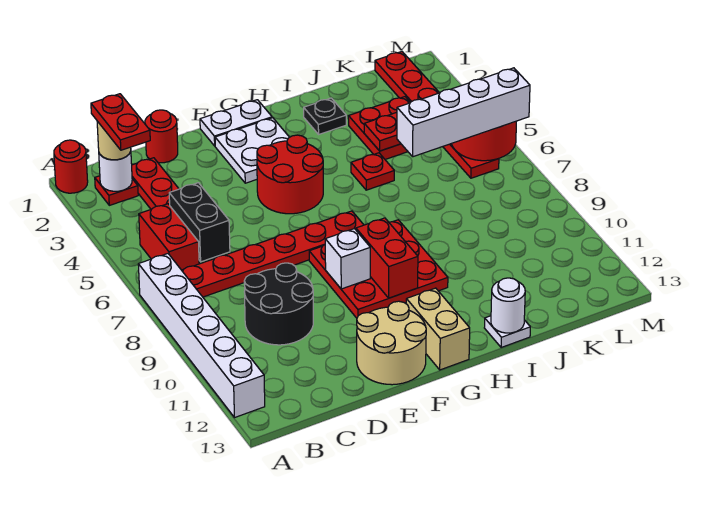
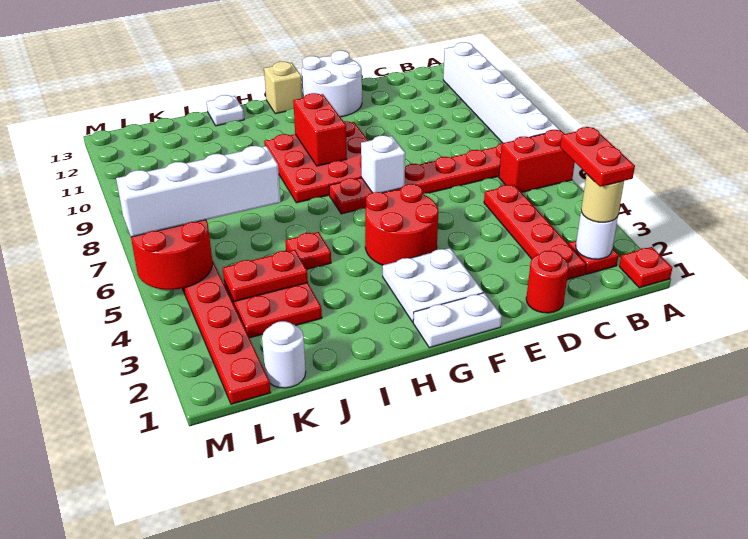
red 1x1 round brick [54,140,88,193] -> red 1x1 plate [619,247,672,288]
red 1x2 brick [139,204,199,270] -> red 1x2 brick turned to [499,130,575,192]
black 1x2 brick [169,183,230,262] -> none
black 2x2 round brick [244,263,313,345] -> none
tan 2x2 round brick [357,301,426,385] -> white 2x2 round brick [301,50,362,117]
white 1x1 brick [325,229,370,289] -> white 1x1 brick moved to [361,135,405,193]
tan 1x2 brick [406,288,470,370] -> tan 1x1 brick [264,61,302,114]
black 1x1 plate [304,98,346,134] -> none
white 1x1 round brick [491,278,525,333] -> white 1x1 round brick moved to [262,321,306,388]

